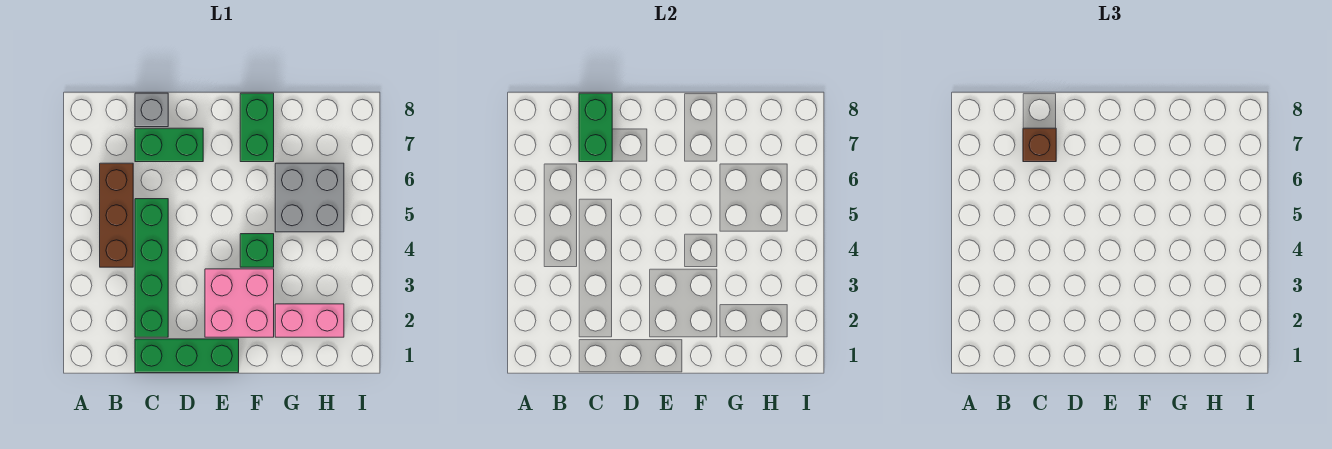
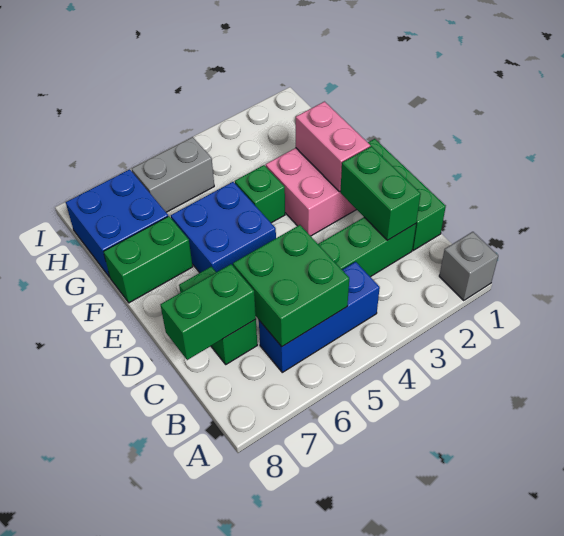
brown 1x3 brick [100,163,133,267] -> blue 1x3 brick [259,262,380,372]
none -> green 2x2 brick [233,225,349,347]
none -> green 1x2 brick [340,146,421,240]
brown 1x1 brick [1023,128,1056,162] -> none
grey 1x1 brick [135,93,168,127] -> grey 1x1 brick moved to [439,232,498,300]
none -> blue 2x2 brick [171,182,276,273]
pink 1x2 brick [275,304,344,337] -> pink 1x2 brick moved to [296,102,370,192]
grey 2x2 brick [275,163,344,232] -> grey 1x2 brick [132,137,214,212]
none -> blue 2x2 brick [66,169,168,277]

